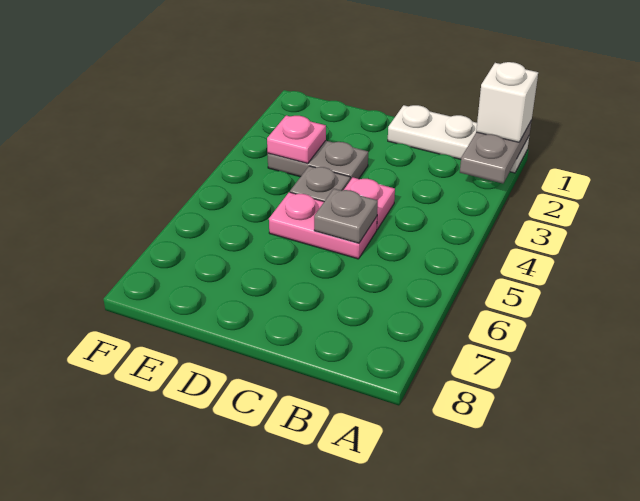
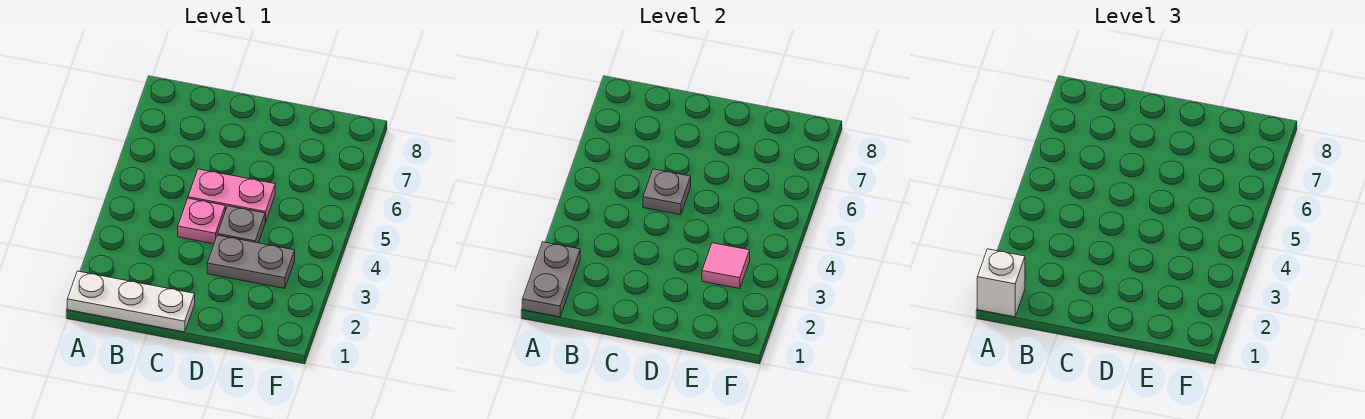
pink 1x1 plate [267,115,326,164] -> pink 1x1 tile [702,243,750,289]

